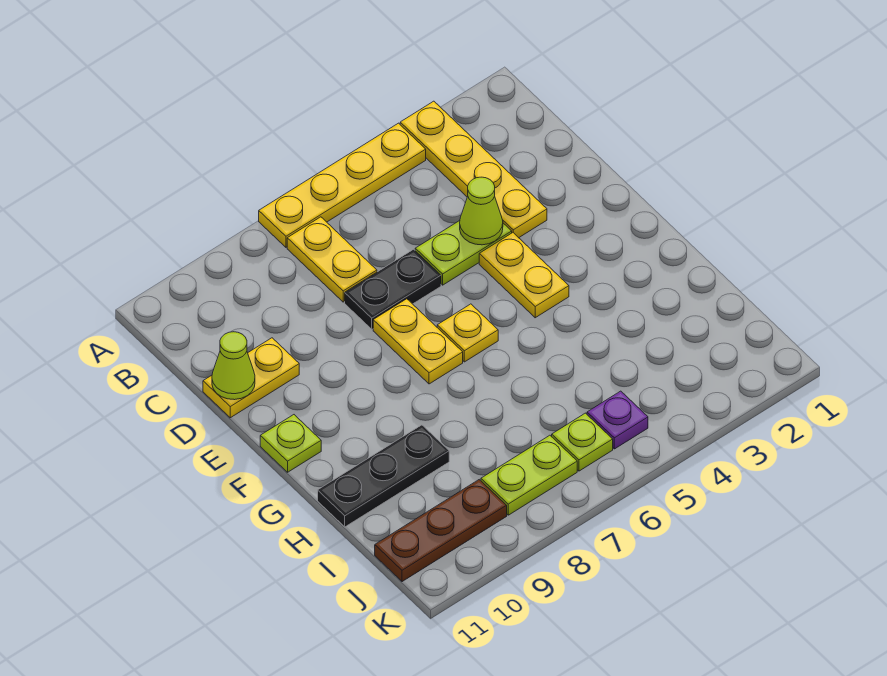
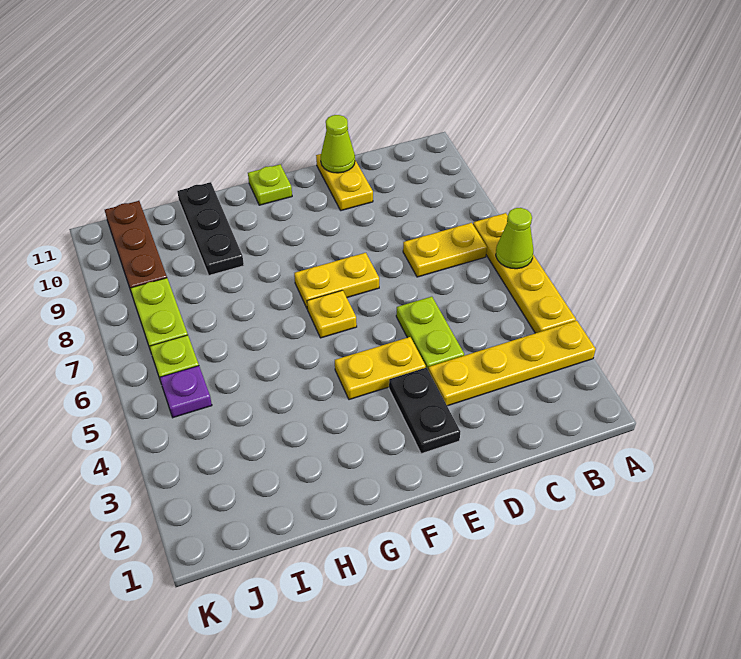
lime 1x1 cone [460,177,503,245] -> lime 1x1 cone moved to [496,208,533,269]
black 1x2 plate [345,249,441,329] -> black 1x2 plate moved to [389,368,460,454]

